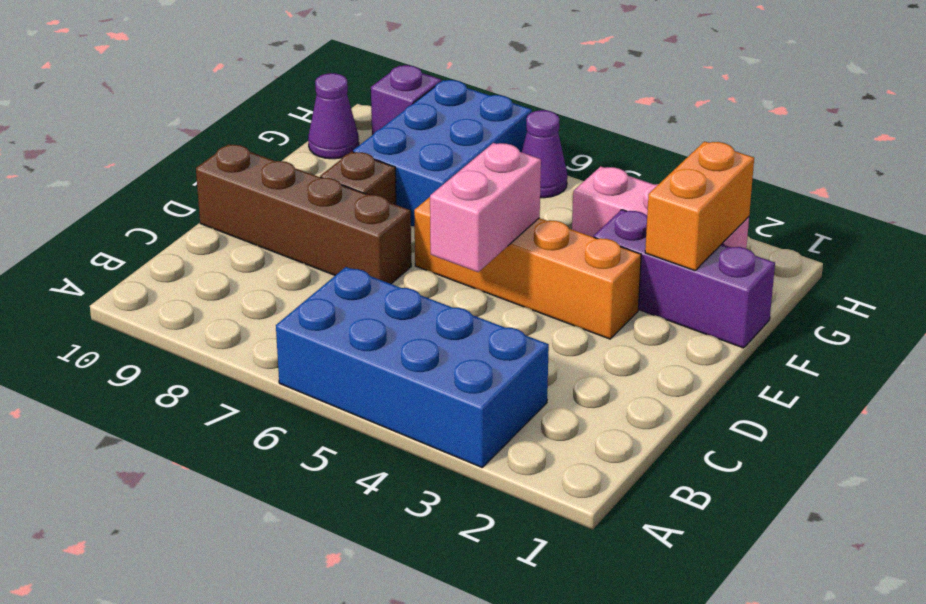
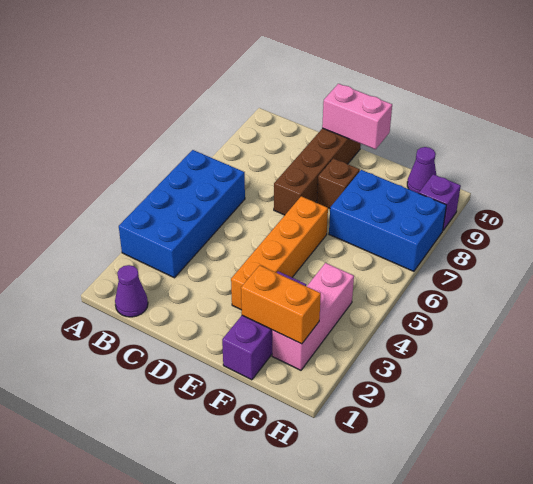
pink 1x2 brick [430,143,541,272] -> pink 1x2 brick moved to [322,84,392,149]
purple 1x1 cone [522,110,567,198] -> purple 1x1 cone moved to [115,265,148,317]

